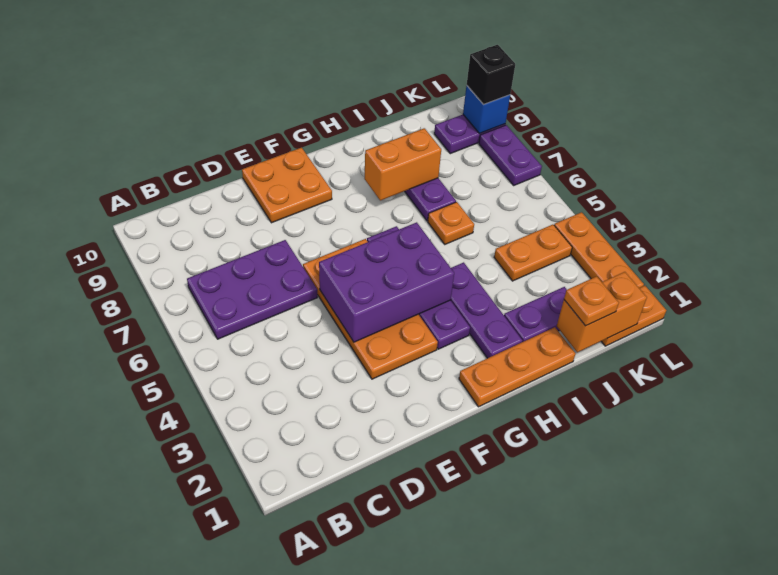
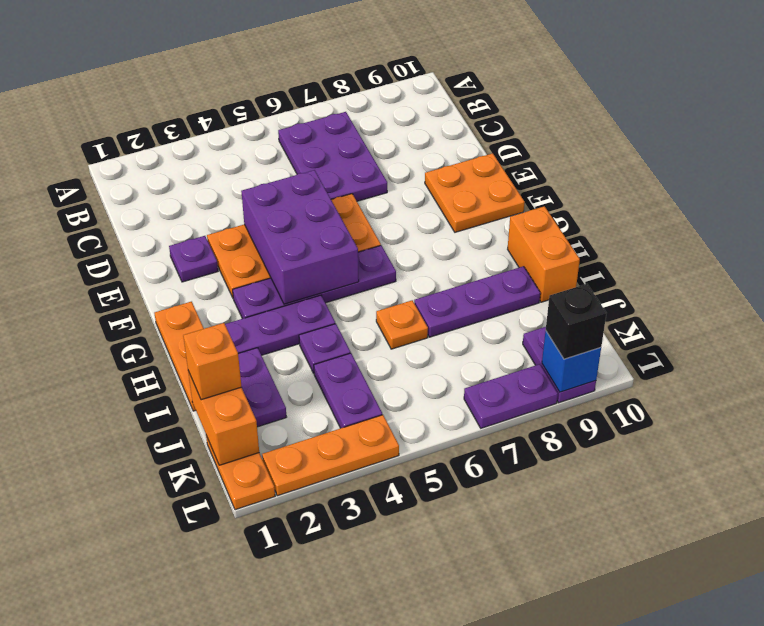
none -> purple 1x1 plate [169,236,218,282]
orange 1x2 brick [364,128,441,200] -> orange 1x2 brick moved to [508,206,580,302]
none -> purple 1x1 plate [299,324,351,373]
orange 1x1 plate [564,276,619,326] -> orange 1x1 brick [183,323,241,400]
orange 1x2 plate [494,225,572,281] -> purple 1x2 plate [314,353,382,428]

